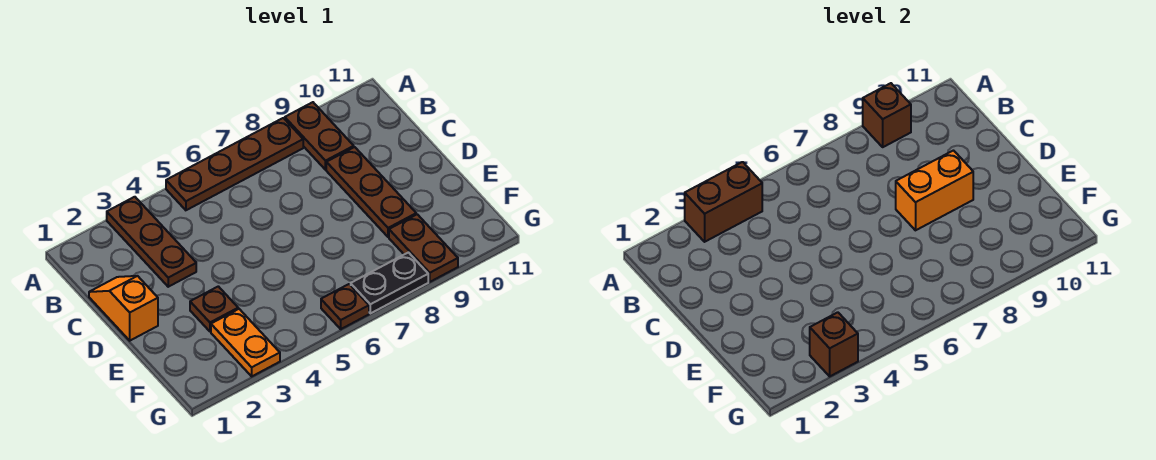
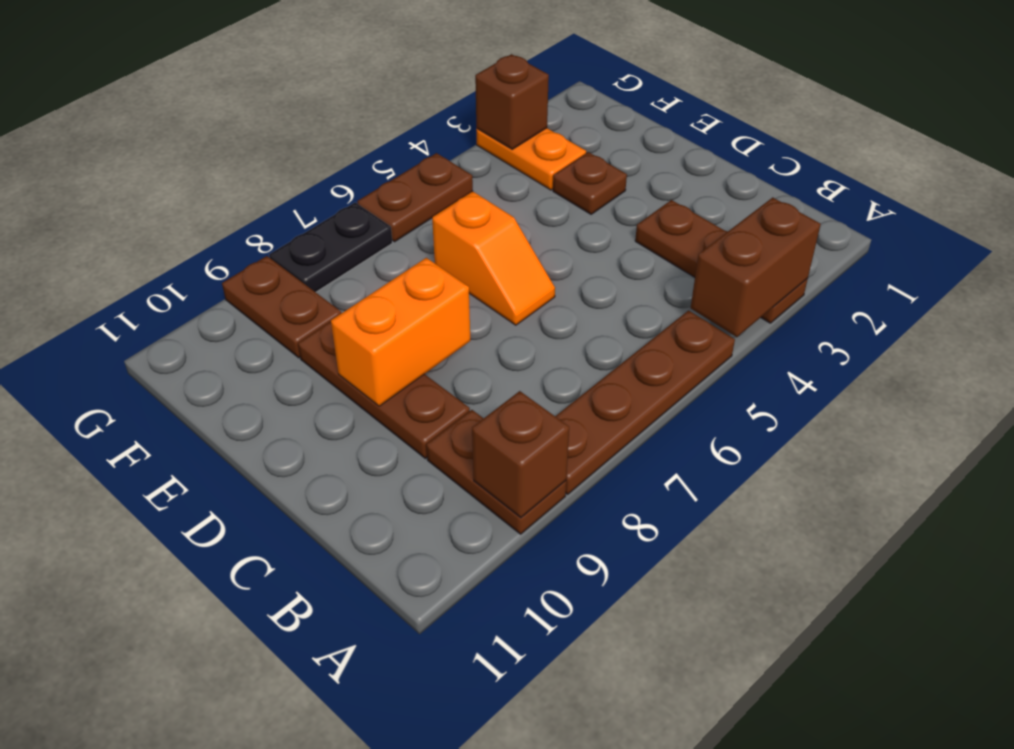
orange 1x2 slope [89,276,158,341] -> orange 1x2 slope moved to [432,192,555,325]
brown 1x1 plate [321,284,369,329] -> brown 1x2 plate [357,153,473,242]

